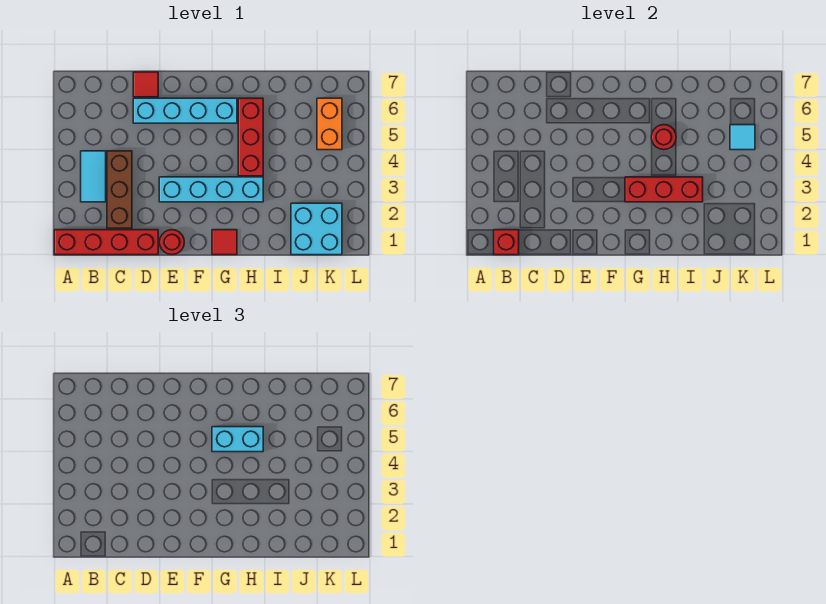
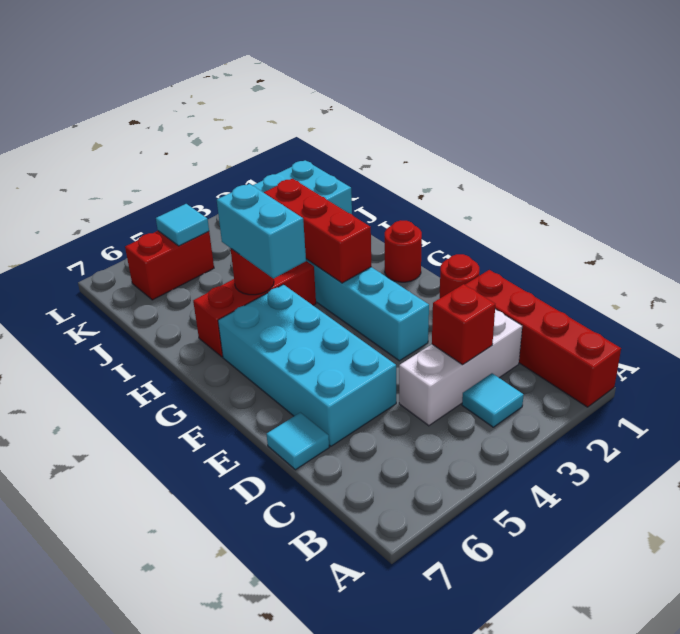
red 1x1 brick [494,230,519,255] -> red 1x1 brick moved to [432,284,495,365]
cyan 1x2 tile [81,151,106,202] -> cyan 1x1 tile [462,373,524,427]
brown 1x3 brick [107,151,132,228] -> white 1x3 brick [399,309,522,426]
cyan 1x4 brick [133,98,237,123] -> cyan 2x4 brick [218,285,396,446]
red 1x1 tile [133,72,158,97] -> cyan 1x1 tile [267,413,329,470]
red 1x1 tile [212,230,237,255] -> red 1x1 round brick [385,220,422,282]
orange 1x2 brick [317,98,342,150] -> red 1x2 brick [125,231,214,300]

